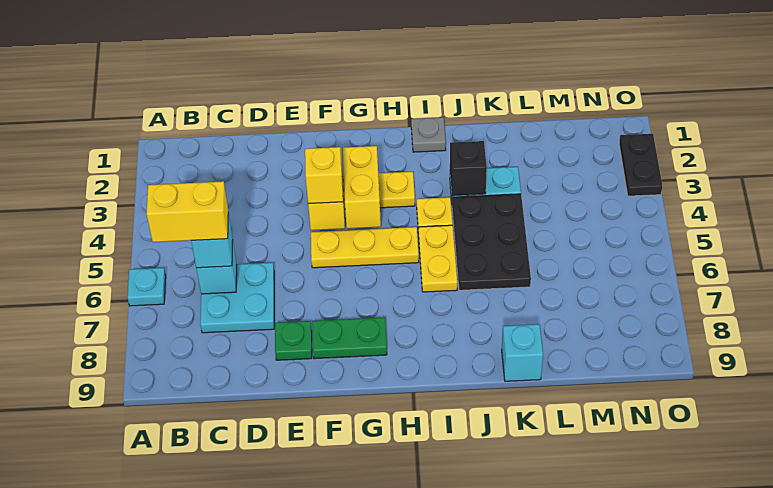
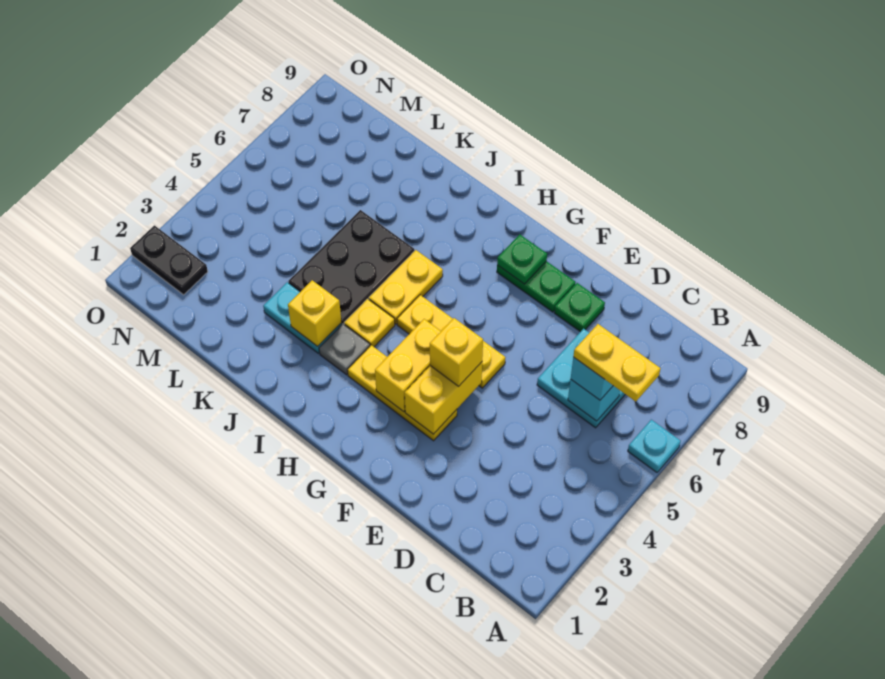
yellow 1x2 brick [146,181,228,242] -> yellow 1x2 plate [573,324,661,402]
none -> green 1x1 plate [497,234,547,284]
grey 1x1 plate [411,117,446,152] -> grey 1x1 plate moved to [319,324,370,375]
black 1x1 brick [450,141,487,196] -> yellow 1x1 brick [288,280,342,346]
cyan 1x1 brick [502,324,543,381] -> none
black 1x2 plate [619,134,662,196] -> black 1x2 plate turned to [130,225,208,295]

